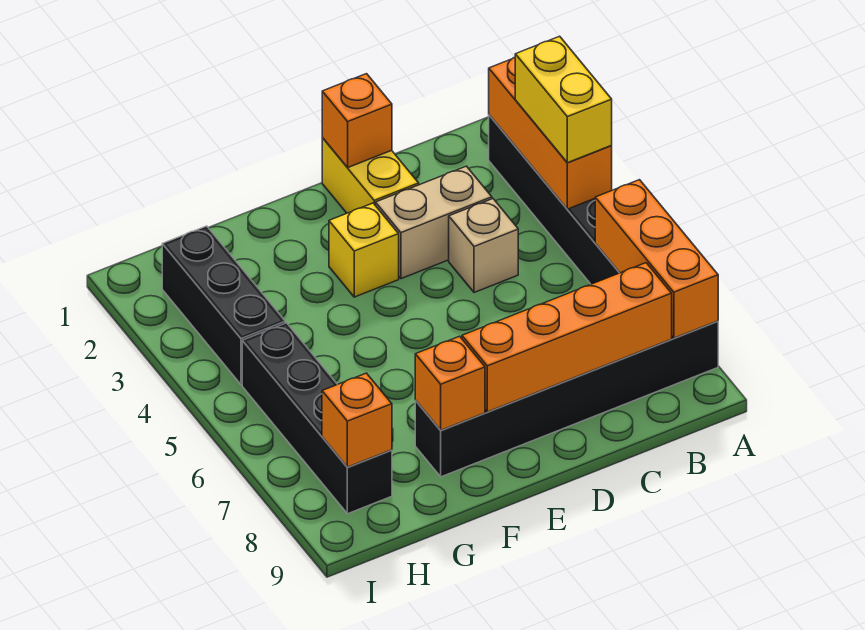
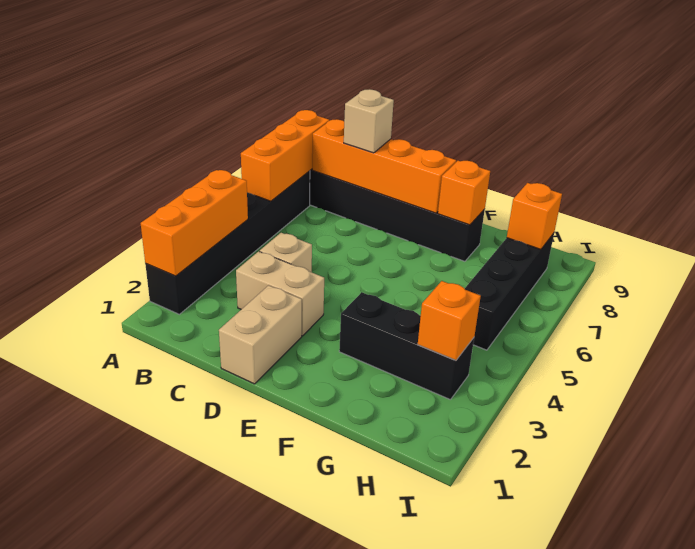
yellow 1x2 brick [515,36,612,163] -> none
none -> tan 1x1 brick [344,89,394,153]
yellow 1x2 brick [322,138,419,213] -> tan 1x2 brick [219,285,302,384]
orange 1x1 brick [322,74,392,168] -> orange 1x1 brick moved to [418,281,481,360]
yellow 1x1 brick [329,203,399,297] -> none
black 1x3 brick [162,226,285,385] -> black 1x3 brick turned to [339,292,474,400]

